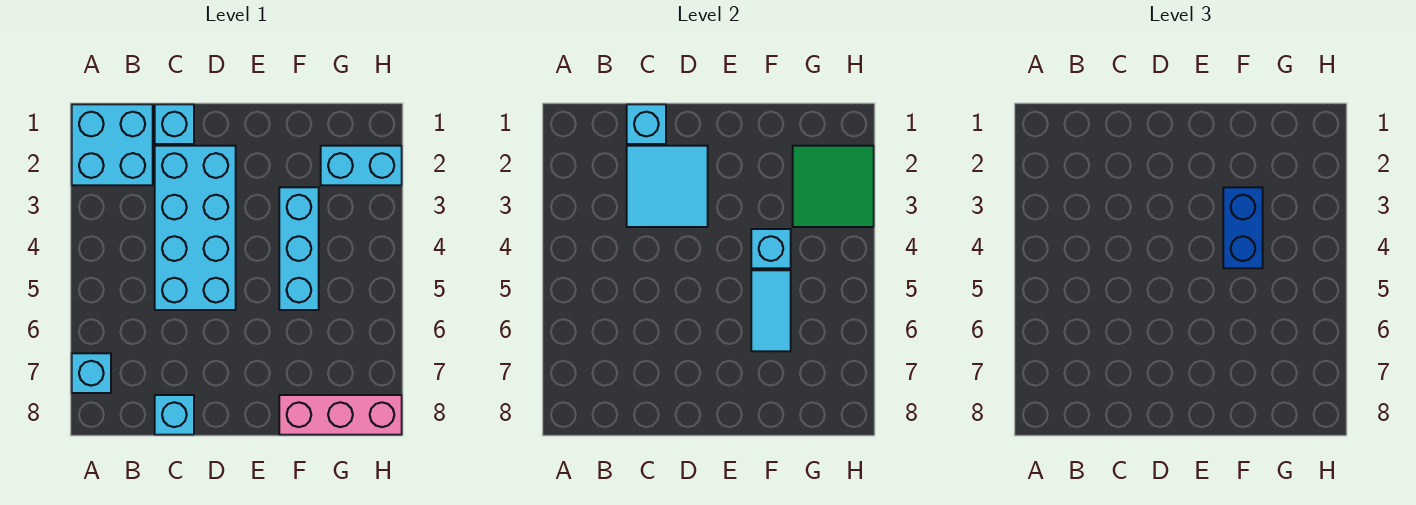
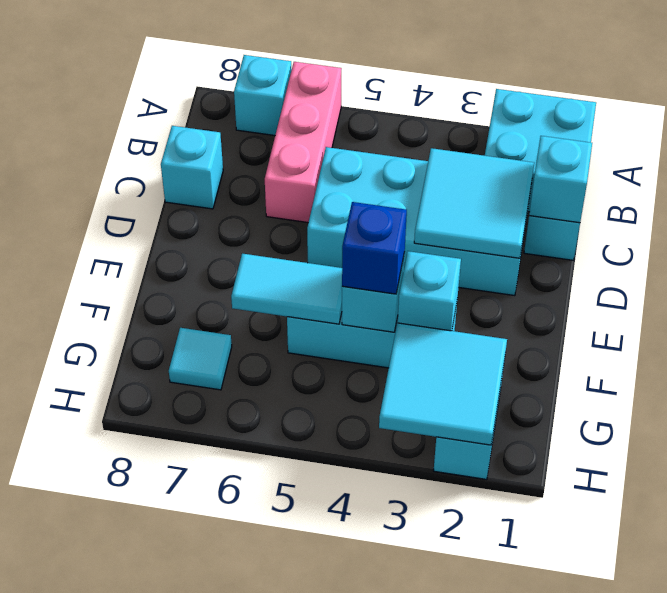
none -> cyan 1x1 brick [398,251,461,331]
blue 1x2 brick [1223,187,1263,268] -> blue 1x1 brick [342,202,407,294]
pink 1x3 brick [279,395,402,435] -> pink 1x3 brick moved to [265,62,342,223]
green 2x2 tile [793,146,874,227] -> cyan 2x2 tile [379,323,507,445]
none -> cyan 1x1 tile [169,328,232,390]

